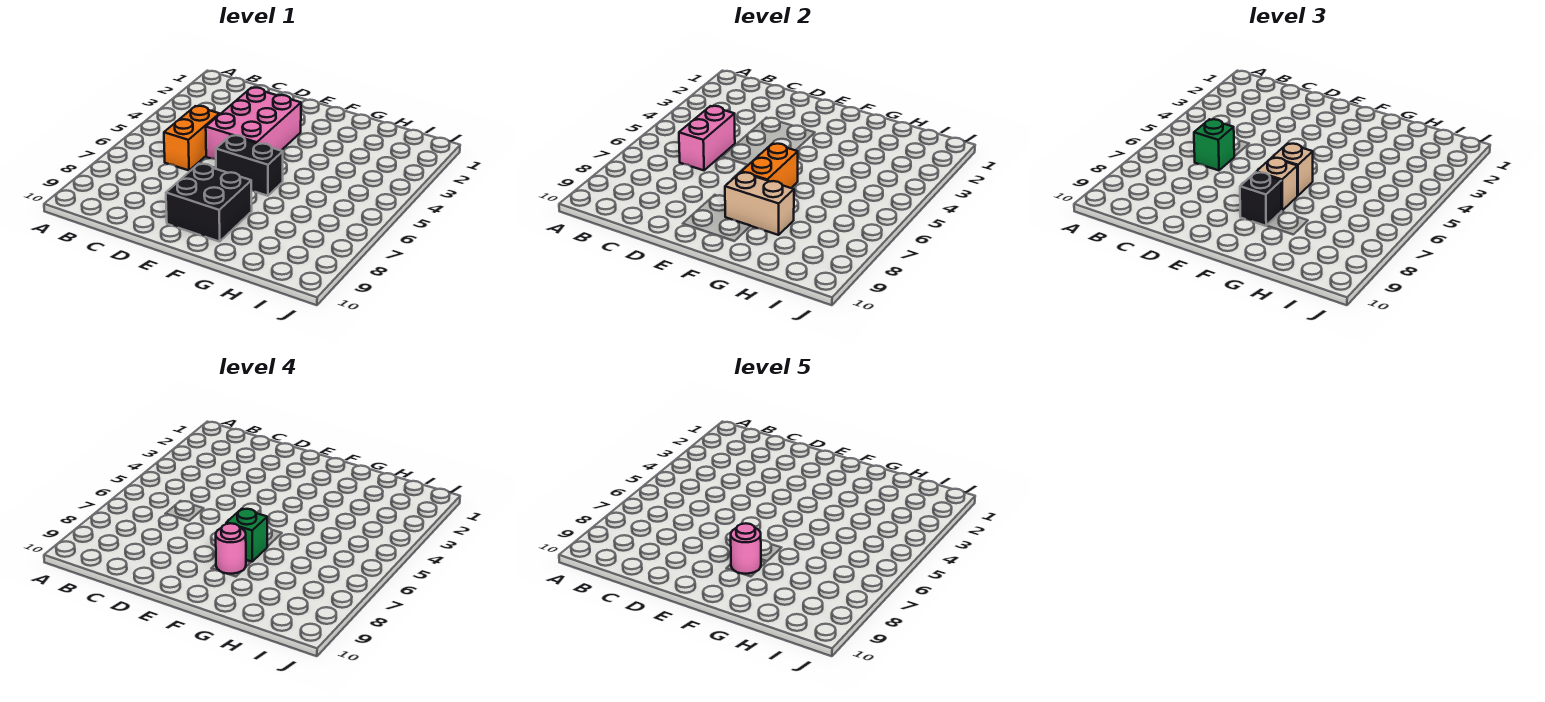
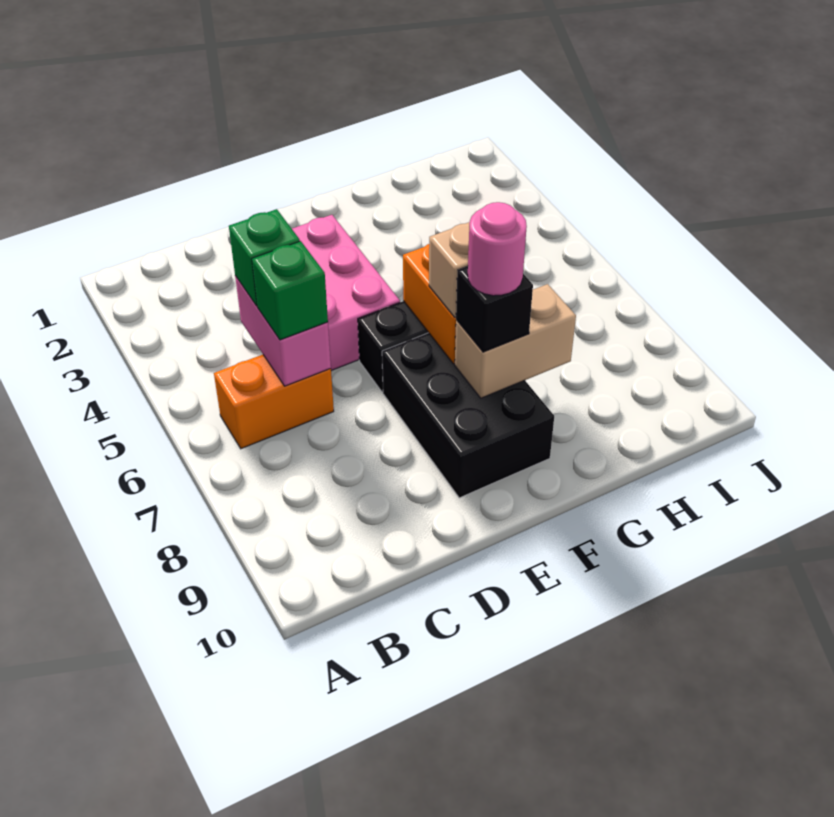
orange 1x2 brick [164,106,220,170] -> orange 1x2 brick turned to [214,355,334,449]
black 2x2 brick [166,164,252,242] -> black 2x3 brick [382,333,554,498]
tan 1x1 brick [1272,144,1313,196] -> none
green 1x1 brick [226,509,267,562] -> green 1x1 brick moved to [229,209,300,306]
pink 1x1 round brick [731,523,761,574] -> none

